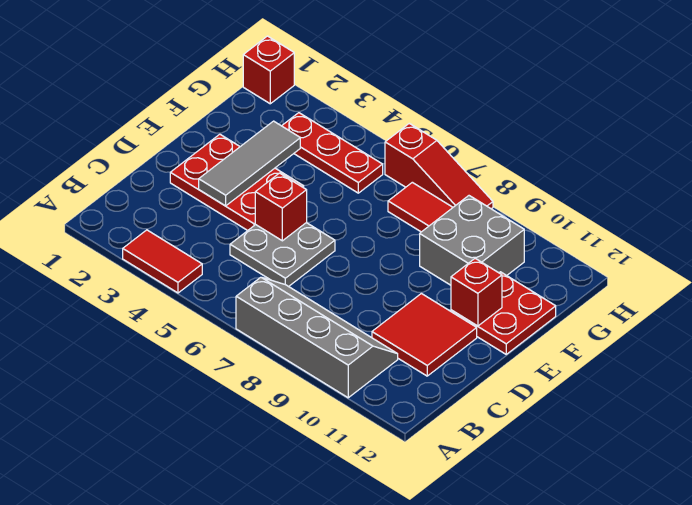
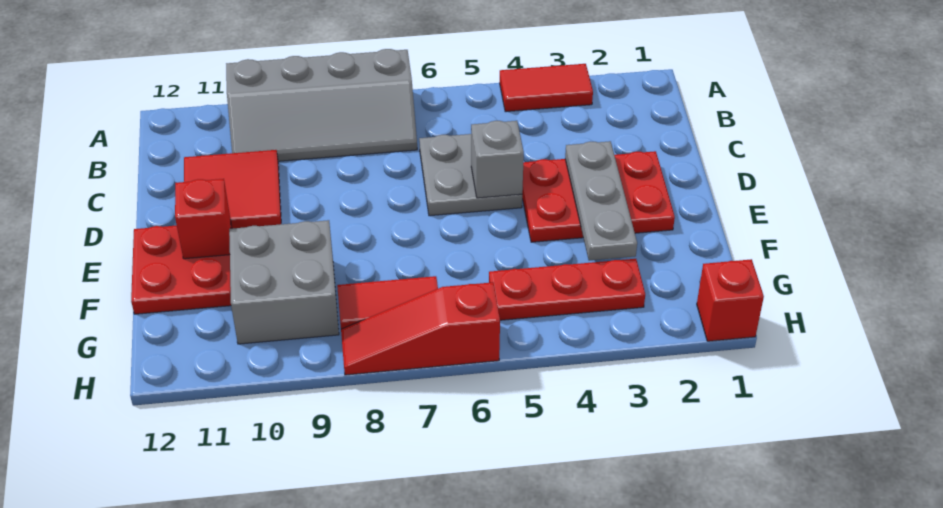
grey 1x3 tile [199,121,300,206] -> grey 1x3 plate [565,141,637,261]
red 1x1 brick [255,173,307,241] -> grey 1x1 brick [471,120,524,198]

